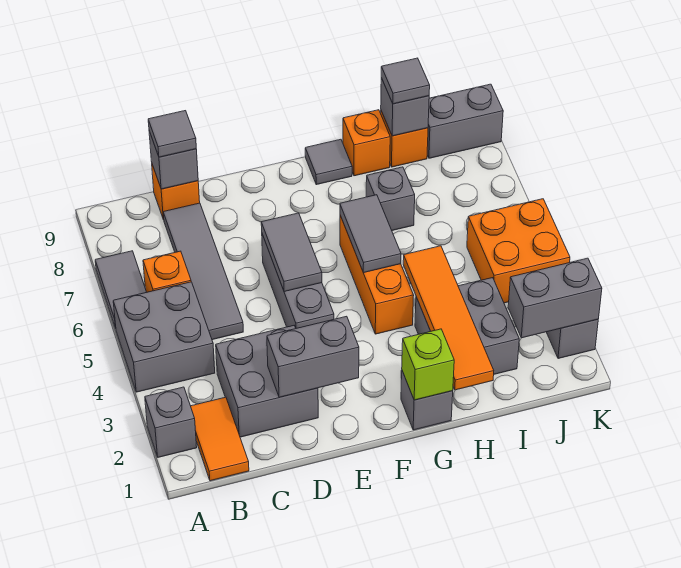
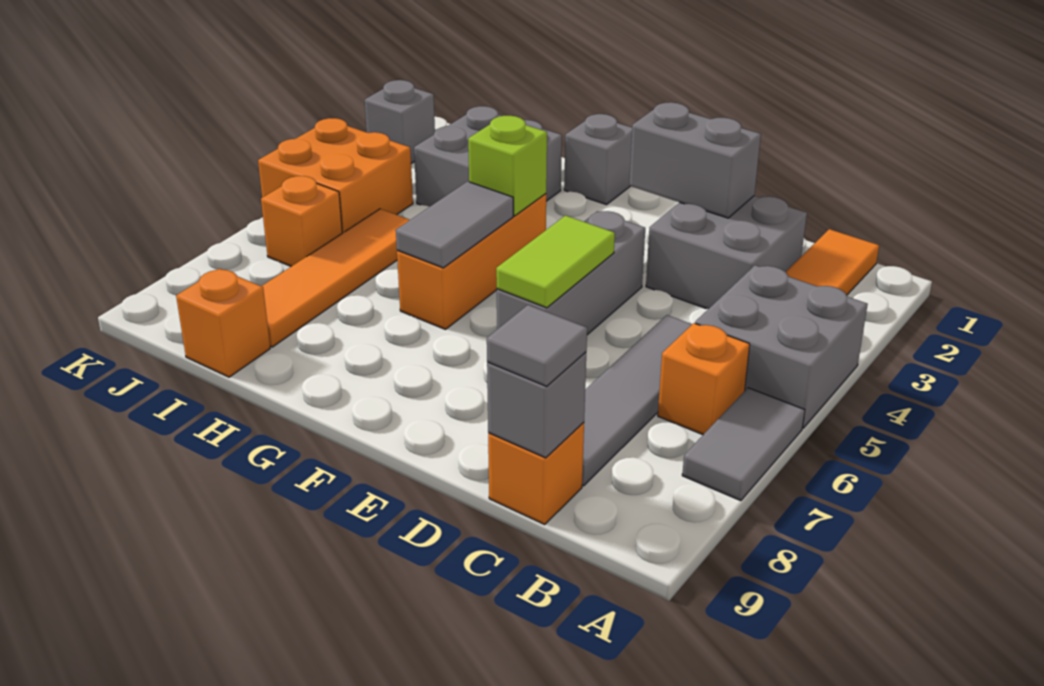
grey 1x1 brick [145,387,197,457] -> none
grey 1x2 tile [261,213,322,292] -> lime 1x2 tile [496,215,615,308]
lime 1x1 brick [402,329,454,400] -> lime 1x1 brick moved to [468,116,547,216]
grey 1x1 tile [305,139,352,185] -> none
orange 1x4 tile [403,246,494,390] -> orange 1x4 tile moved to [262,209,409,347]
grey 1x1 brick [366,167,415,231] -> none
orange 1x1 brick [343,110,390,176] -> orange 1x1 brick moved to [261,176,342,266]
grey 1x1 brick [381,78,429,136] -> none
grey 1x1 tile [381,58,430,104] -> none
grey 1x2 brick [508,258,602,338] -> none
grey 1x2 brick [427,84,503,158] -> none

